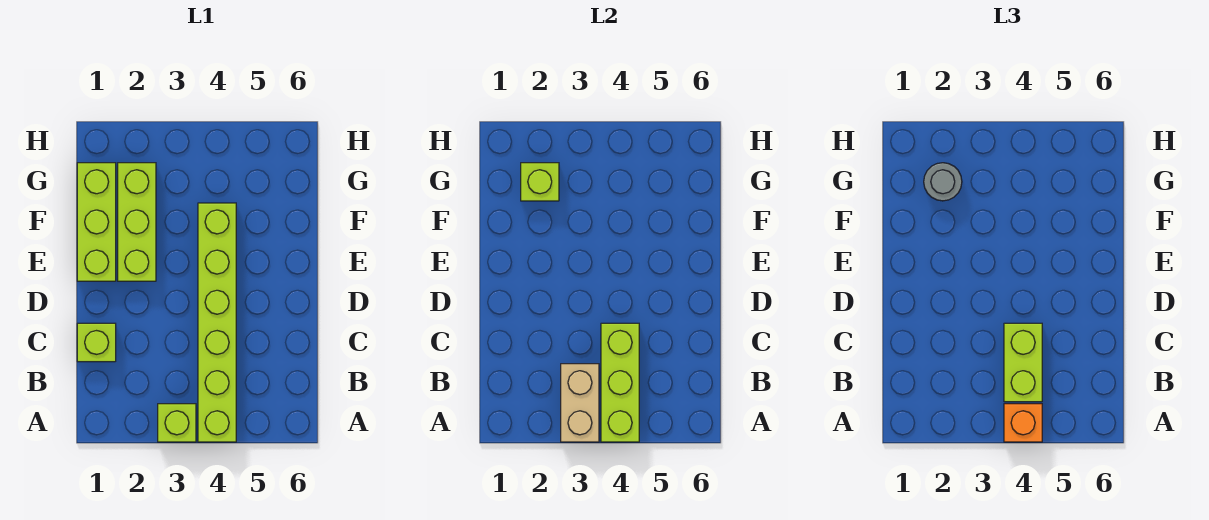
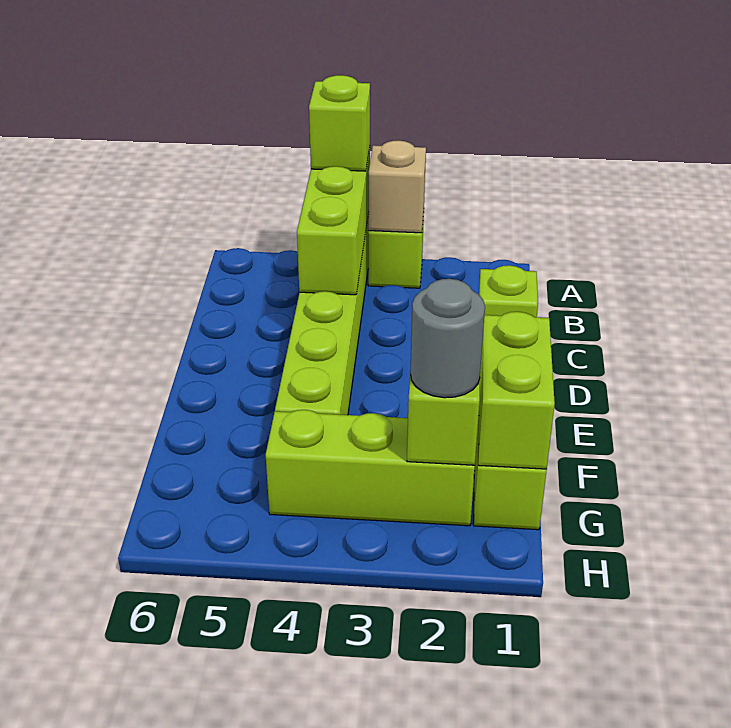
tan 1x2 brick [561,364,599,442] -> tan 1x1 brick [368,140,426,233]
orange 1x1 brick [1004,404,1042,442] -> lime 1x1 brick [309,75,370,171]
lime 1x2 brick [1004,323,1042,402] -> lime 1x2 brick moved to [478,312,555,469]
lime 1x3 brick [118,163,156,281] -> lime 1x3 brick turned to [266,410,475,526]

